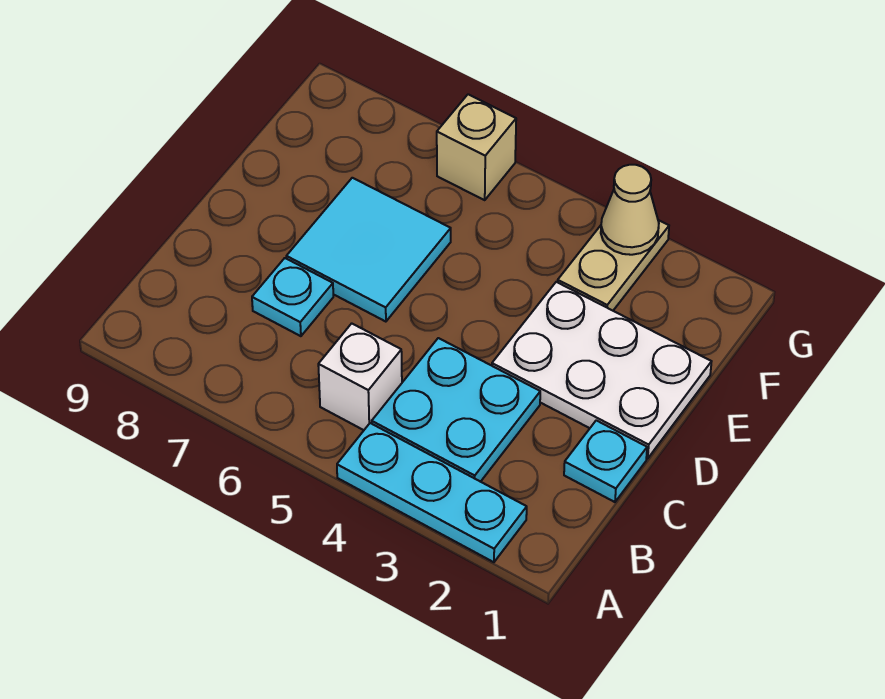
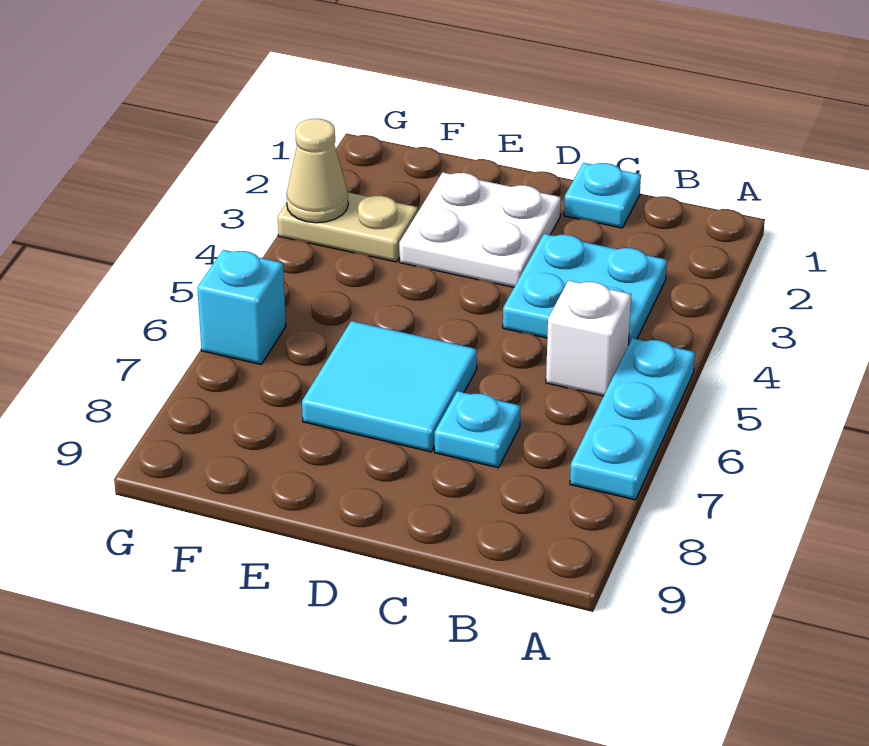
cyan 1x3 plate [337,423,527,562] -> cyan 1x3 plate moved to [570,338,695,500]
white 2x3 plate [492,282,712,458] -> white 2x2 plate [399,172,561,287]
tan 1x1 brick [437,94,516,200] -> cyan 1x1 brick [197,250,286,364]

